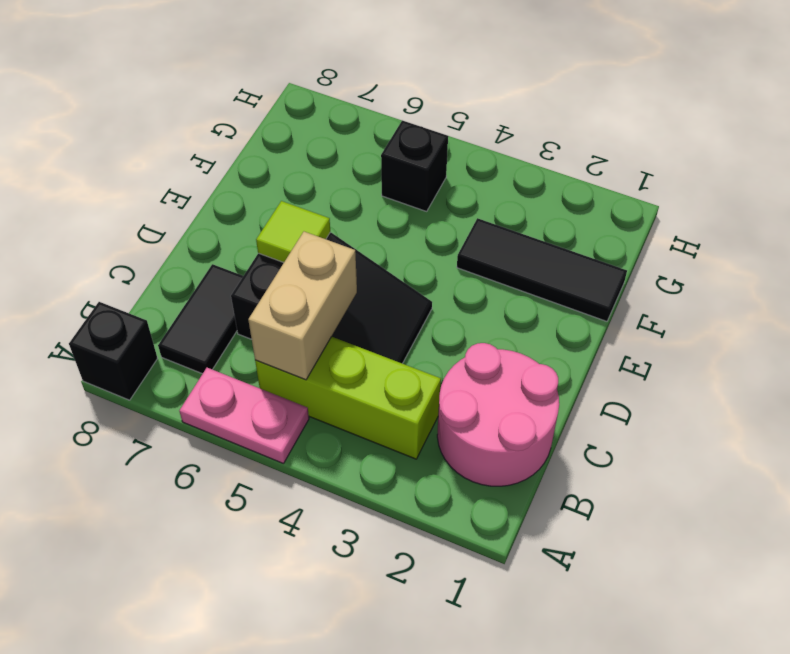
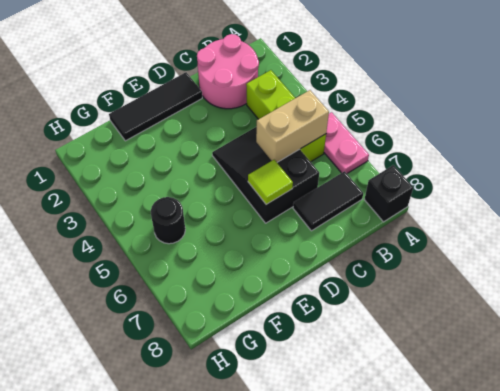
black 1x3 tile [457,218,627,321] -> black 1x3 tile turned to [109,72,202,141]
black 1x1 brick [381,120,448,211] -> black 1x1 round brick [151,197,185,244]

